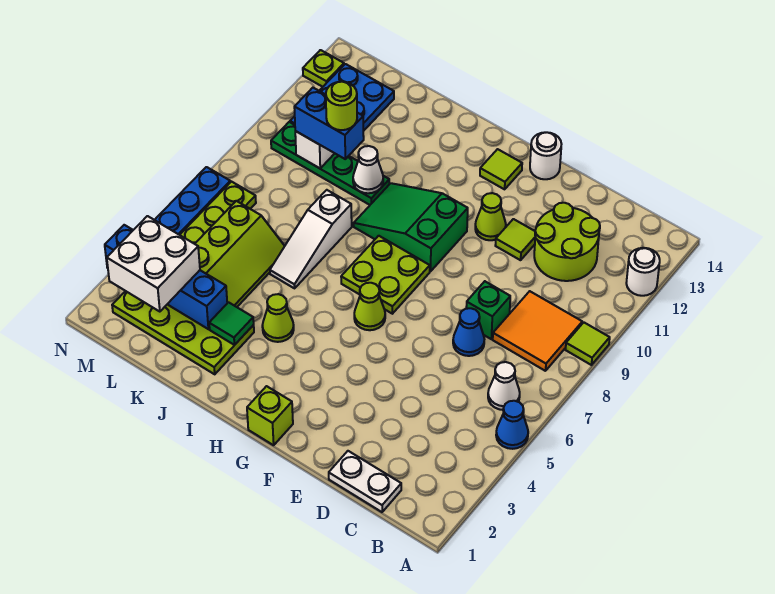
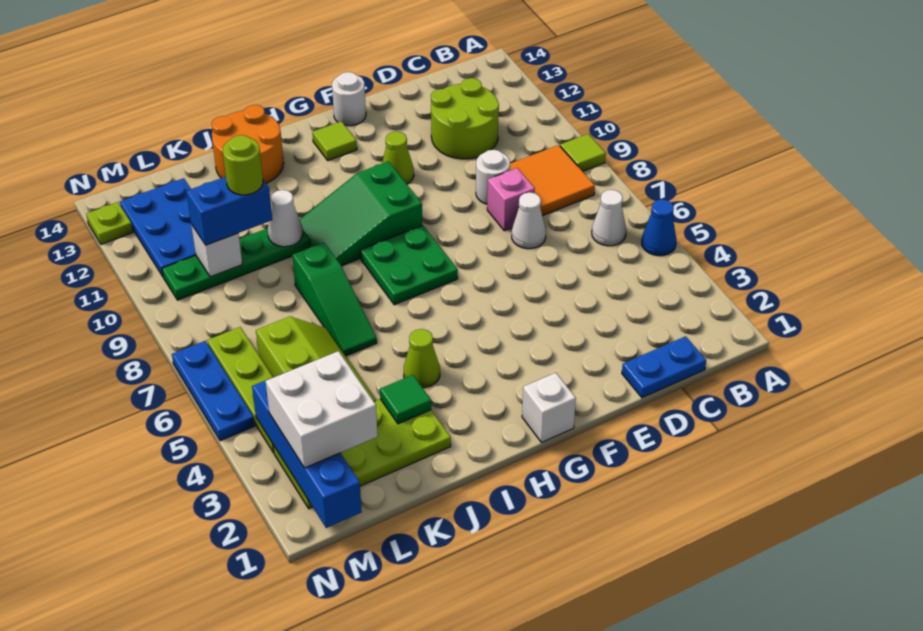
white 1x1 round brick [626,248,660,296] -> white 1x1 round brick moved to [476,150,510,204]
white 1x2 plate [329,451,401,512] -> blue 1x2 plate [622,336,706,398]
blue 1x1 cone [453,308,484,356] -> white 1x1 cone [512,192,546,249]
green 1x1 brick [466,281,510,339] -> pink 1x1 brick [487,168,535,231]
lime 1x1 tile [495,219,535,260] -> none
lime 1x1 brick [247,386,293,445] -> white 1x1 brick [522,373,576,443]
lime 1x1 cone [354,283,385,330] -> none
lime 2x2 plate [341,236,430,314] -> green 2x2 plate [360,225,458,305]
none -> orange 2x2 round brick [212,105,284,183]
white 1x3 slope [270,190,352,288] -> green 1x3 slope [292,243,377,356]
blue 1x4 brick [105,225,227,329] -> blue 1x4 brick turned to [252,372,362,528]

